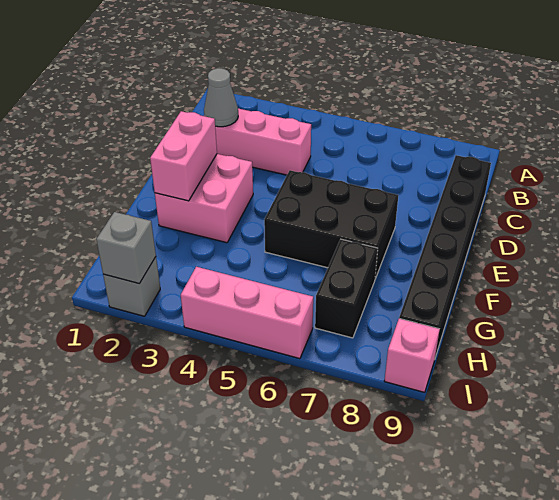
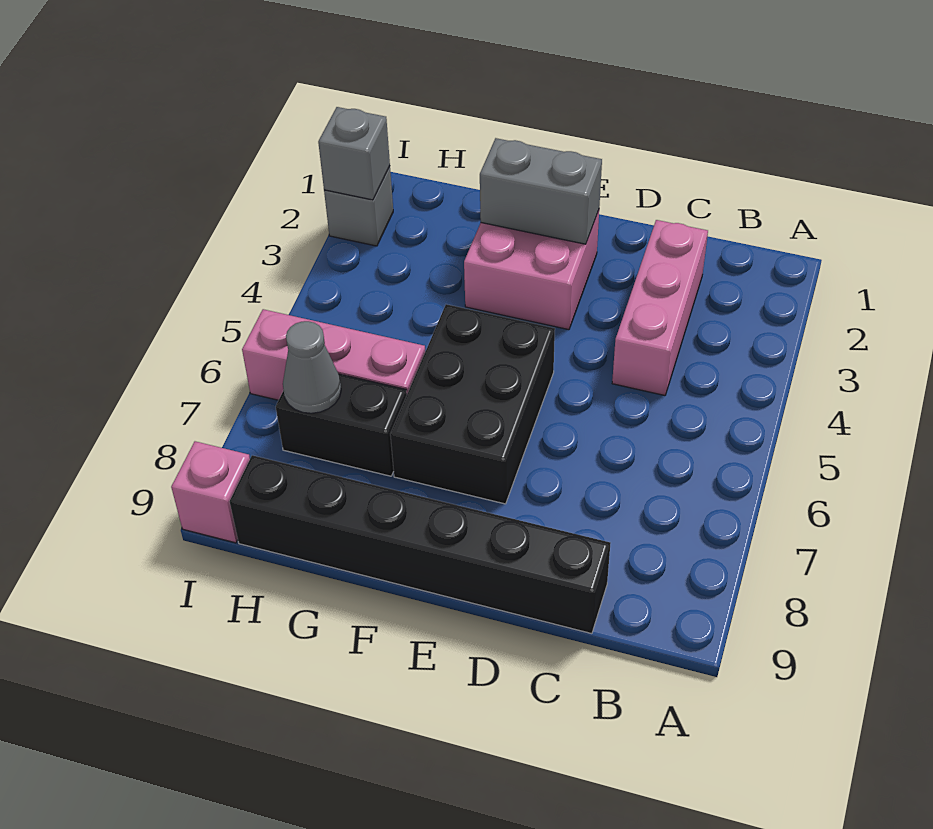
grey 1x1 cone [204,68,238,127] -> grey 1x1 cone moved to [283,321,341,413]
pink 1x2 brick [150,111,217,201] -> grey 1x2 brick [480,138,602,244]
pink 1x3 brick [181,267,313,359] -> pink 1x3 brick turned to [242,309,425,400]

